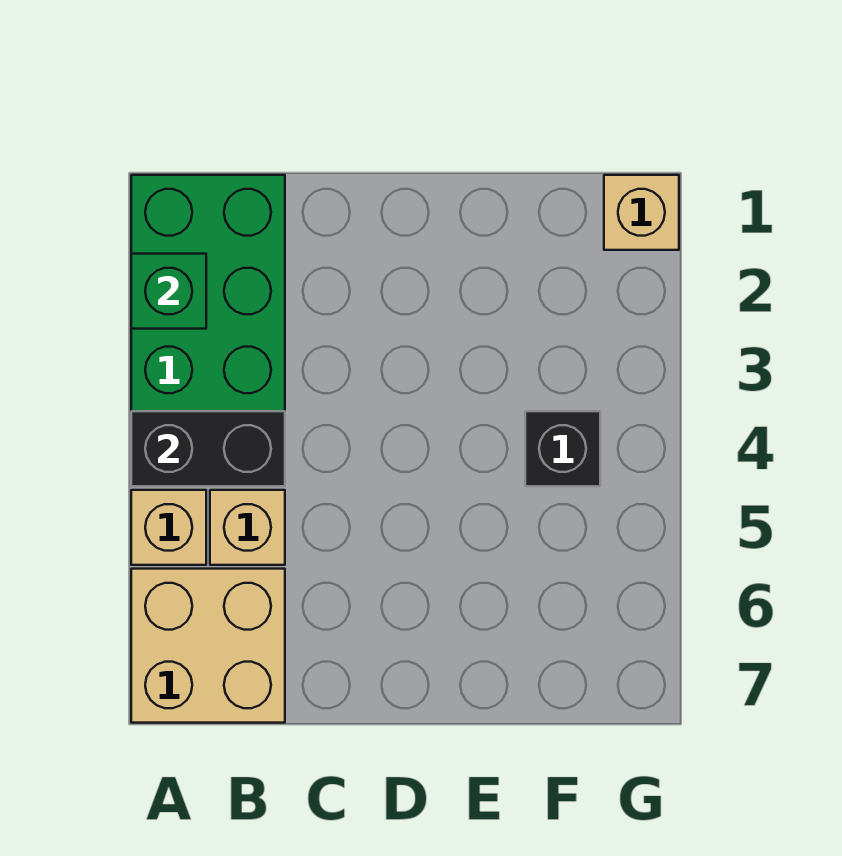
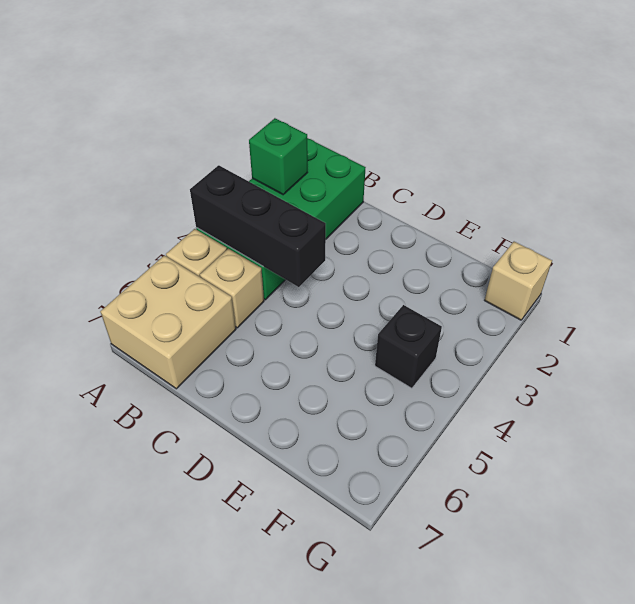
black 1x2 brick [131,411,285,486] -> black 1x3 brick [190,165,326,287]

